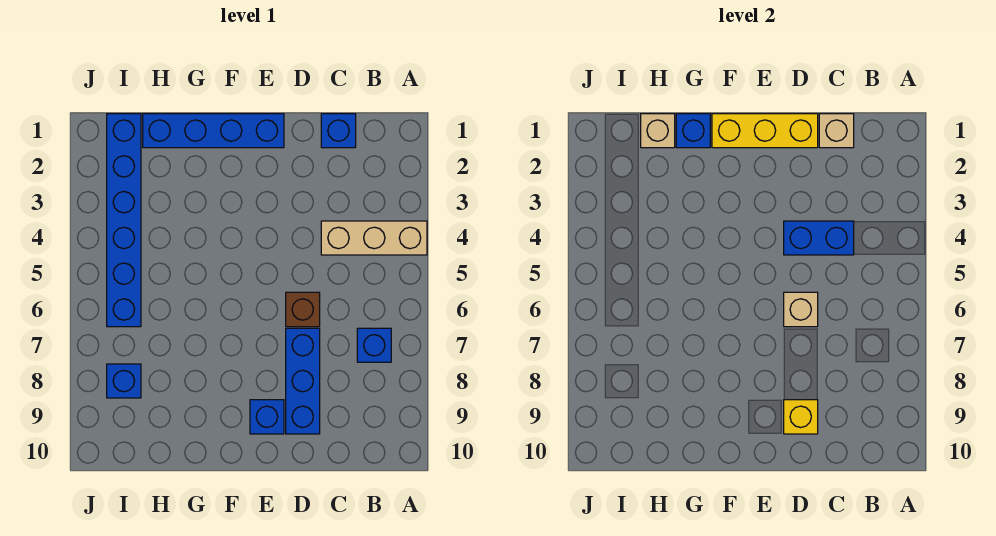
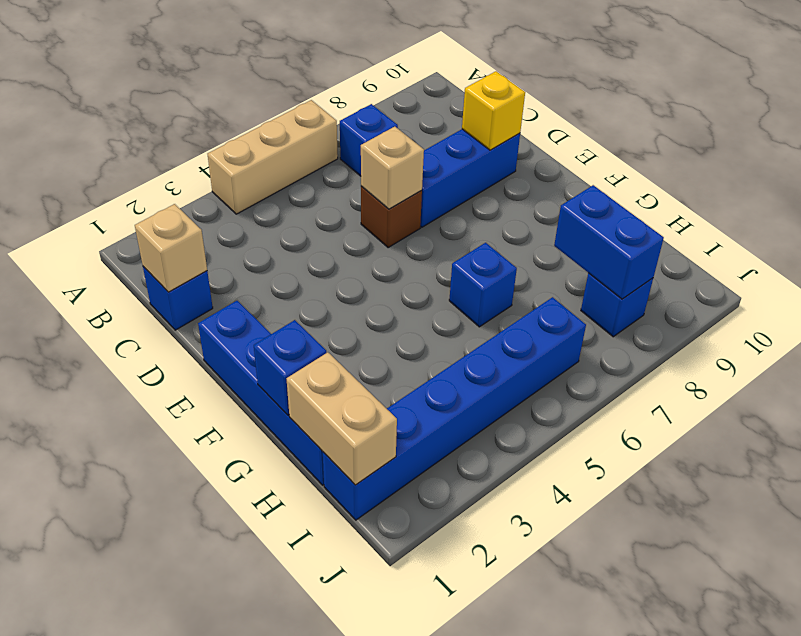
tan 1x3 brick [321,221,427,255] -> tan 1x3 brick turned to [208,100,338,214]
blue 1x2 brick [784,221,854,255] -> blue 1x2 brick moved to [554,185,664,299]
yellow 1x3 brick [712,114,818,148] -> none
blue 1x1 brick [250,400,284,434] -> blue 1x1 brick moved to [449,243,517,327]
tan 1x1 brick [641,114,675,148] -> tan 1x2 brick [287,352,397,485]

